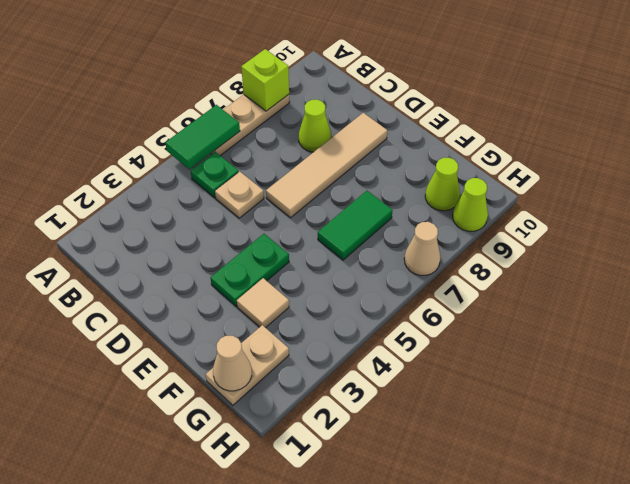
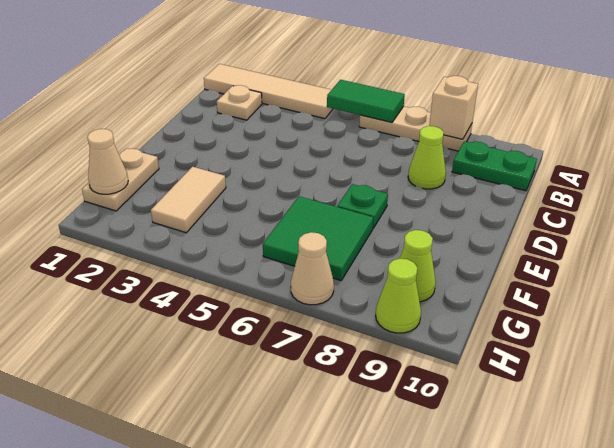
lime 1x1 brick [241,49,289,111] -> tan 1x1 brick [429,76,478,139]
green 1x1 plate [191,152,239,198] -> green 1x1 plate moved to [337,184,388,228]
tan 1x1 plate [215,171,264,218] -> tan 1x1 plate moved to [217,85,262,120]
tan 1x4 tile [266,113,387,218] -> tan 1x4 tile moved to [204,64,333,119]
green 1x2 plate [211,234,289,306] -> green 1x2 plate moved to [452,141,537,191]
tan 1x1 tile [237,278,289,328] -> tan 1x2 tile [151,167,226,233]
green 1x2 tile [318,191,393,260] -> green 2x2 tile [263,196,373,281]
tan 1x2 plate [206,325,289,405] -> tan 1x2 plate turned to [82,148,159,211]

